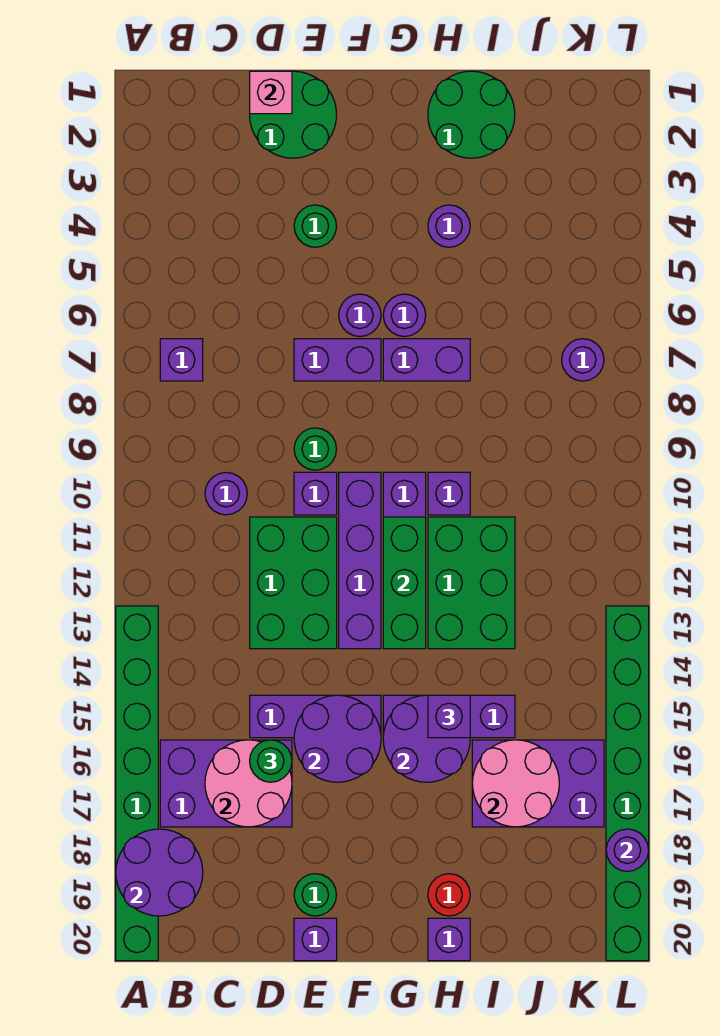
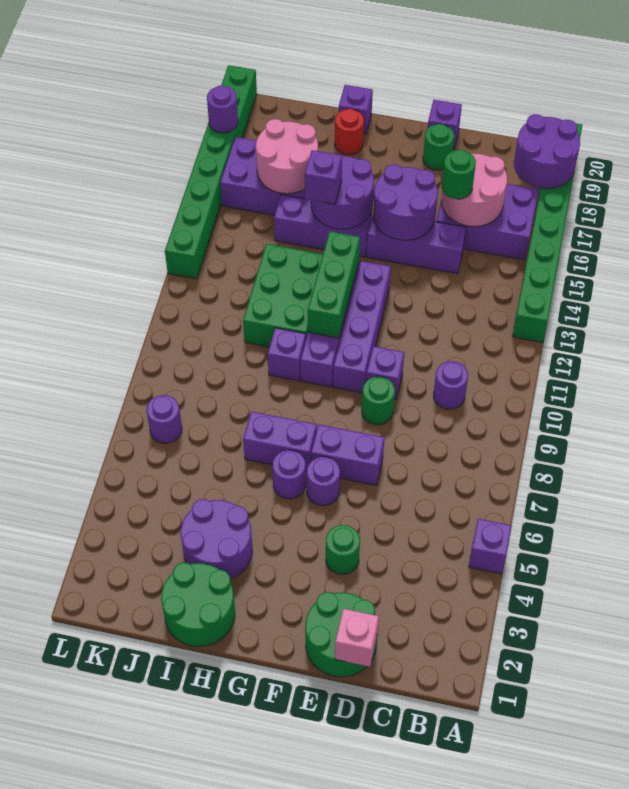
purple 1x1 brick [160,339,203,381] -> purple 1x1 brick moved to [469,519,512,574]
green 2x3 brick [250,517,337,649] -> none
purple 1x1 round brick [428,205,470,247] -> purple 2x2 round brick [181,499,252,579]

